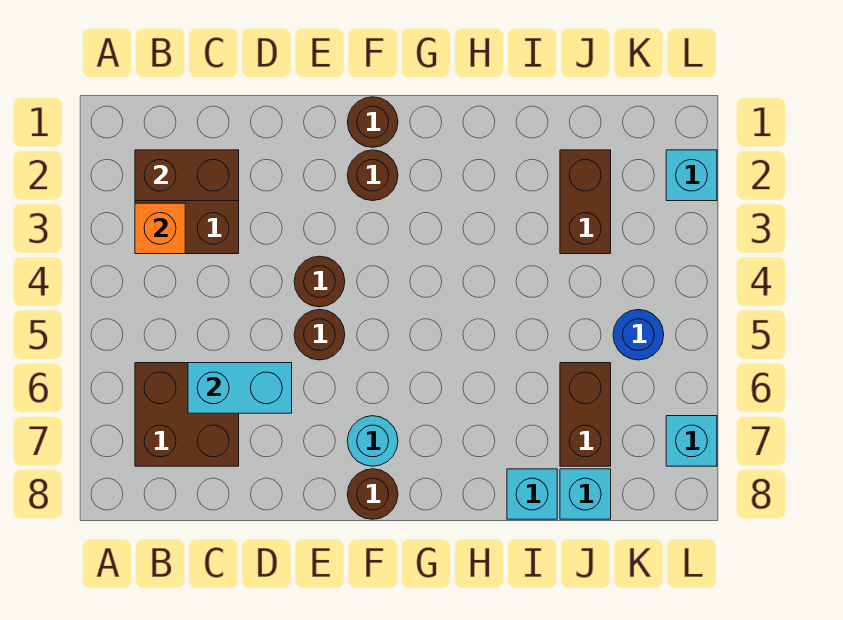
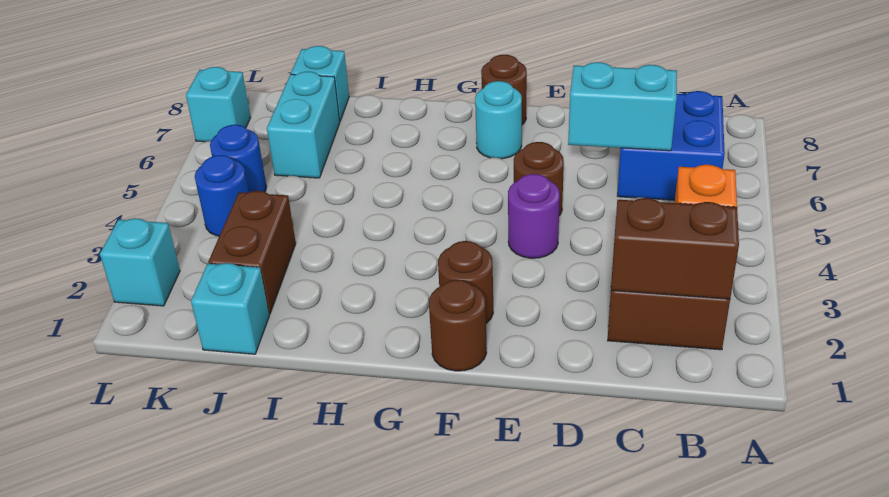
brown 2x2 brick [135,363,239,466] -> blue 2x2 brick [617,91,725,200]
brown 1x1 round brick [294,256,345,307] -> purple 1x1 round brick [508,174,560,258]
cyan 1x1 brick [507,469,557,519] -> cyan 1x1 brick moved to [191,263,269,354]
brown 1x2 brick [560,363,611,466] -> cyan 1x2 brick [267,72,340,178]
none -> blue 1x1 round brick [195,155,249,236]

